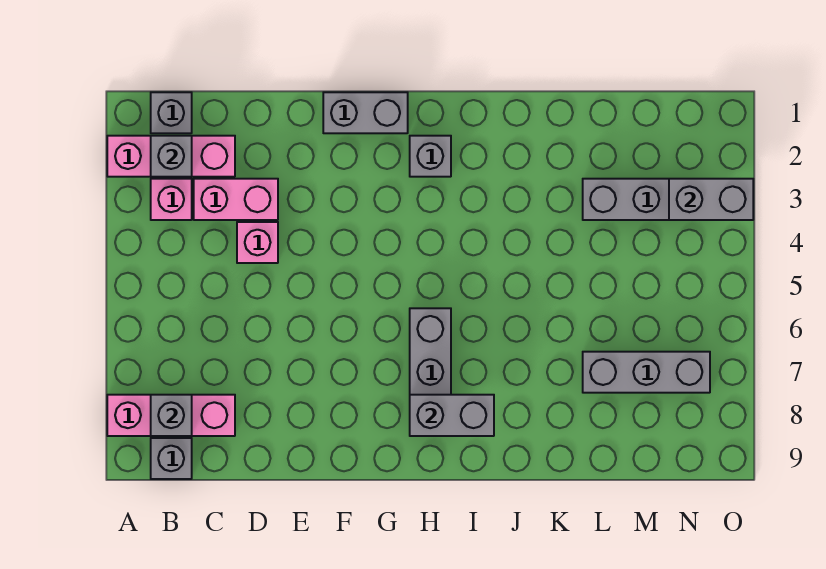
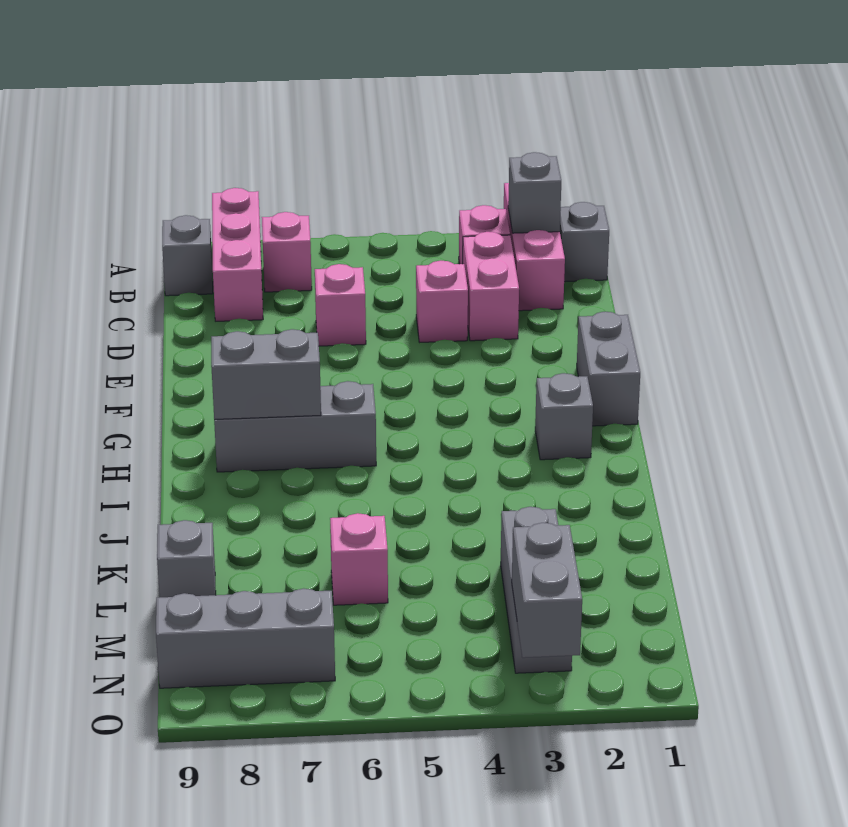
none -> pink 1x1 brick [262,212,312,292]
grey 1x1 brick [151,395,192,436] -> grey 1x1 brick moved to [157,520,216,597]
none -> pink 1x1 brick [315,264,366,346]
grey 1x2 brick [410,395,494,436] -> grey 1x2 brick turned to [211,329,321,420]
none -> pink 1x1 brick [330,513,388,605]
grey 1x3 brick [583,352,710,393] -> grey 1x3 brick turned to [156,588,335,688]

